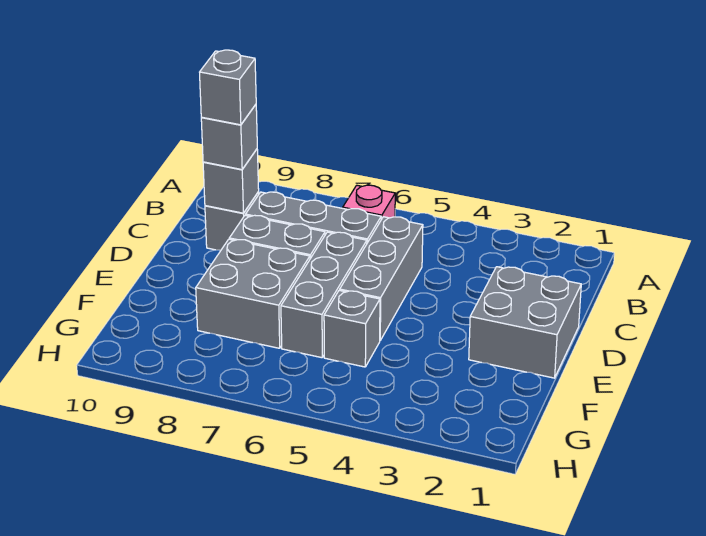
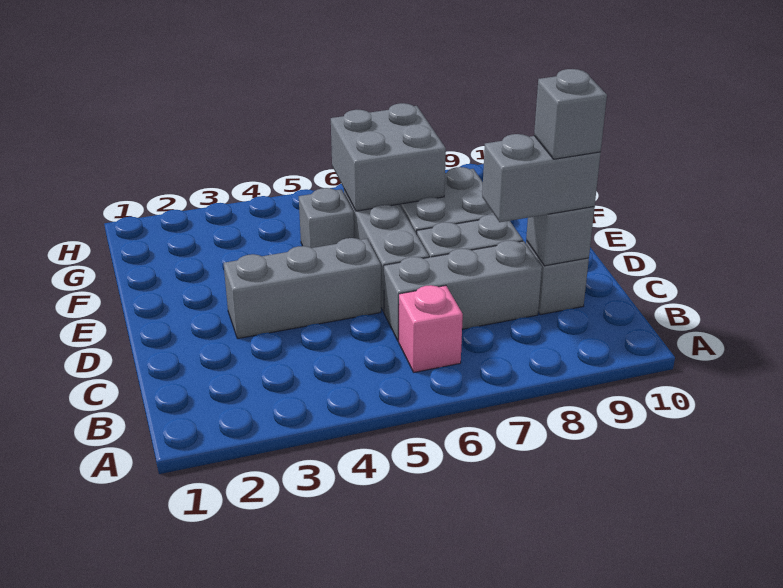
grey 1x3 brick [340,217,423,340] -> grey 1x3 brick turned to [224,238,381,339]
grey 1x1 brick [201,105,257,169] -> grey 1x2 brick [482,134,601,222]
grey 2x2 brick [469,267,581,378] -> grey 2x2 brick moved to [331,103,446,211]

